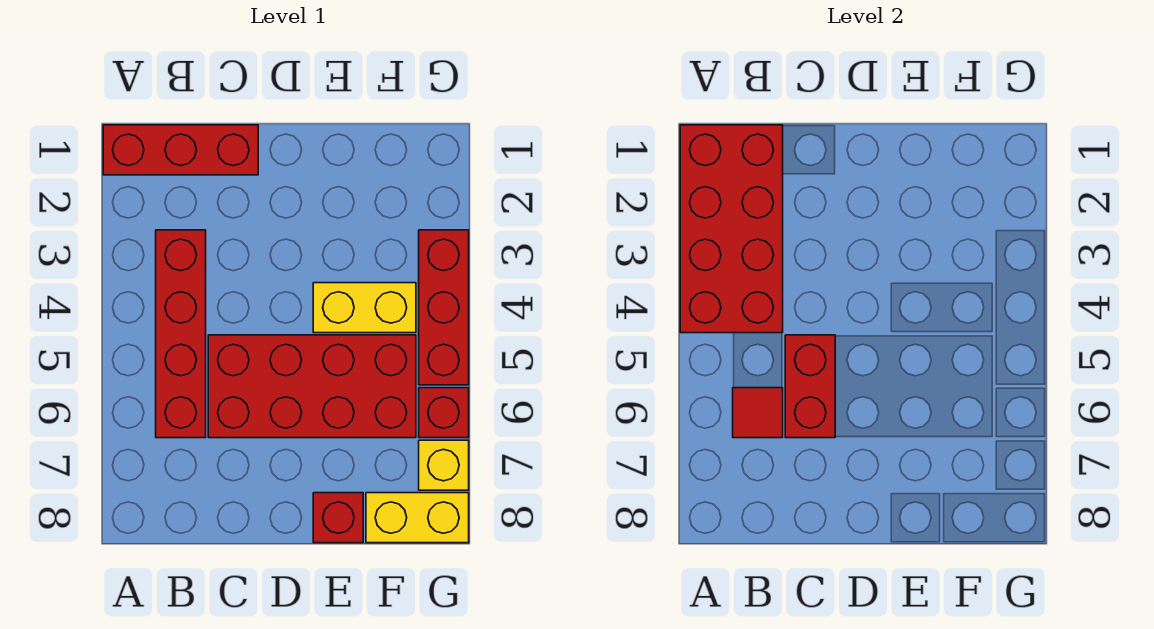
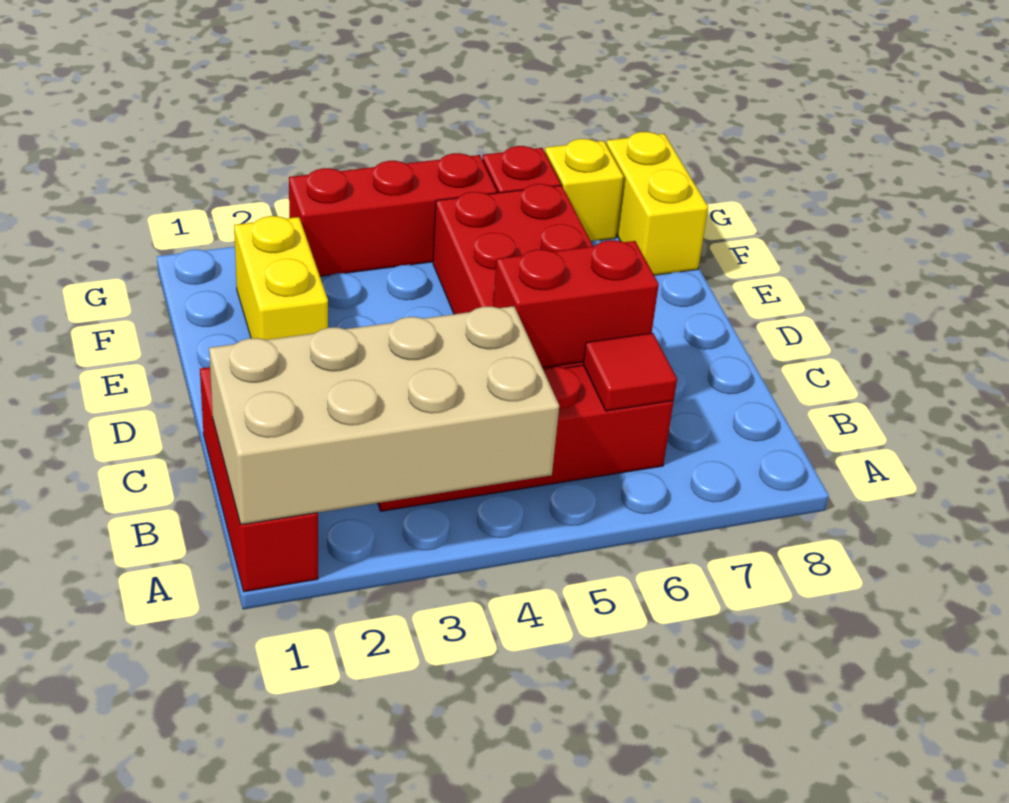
red 2x4 brick [680,125,783,333] -> tan 2x4 brick [209,306,559,525]
yellow 1x2 brick [313,283,416,333] -> yellow 1x2 brick moved to [234,216,328,340]
red 1x1 brick [313,493,363,543] -> none

